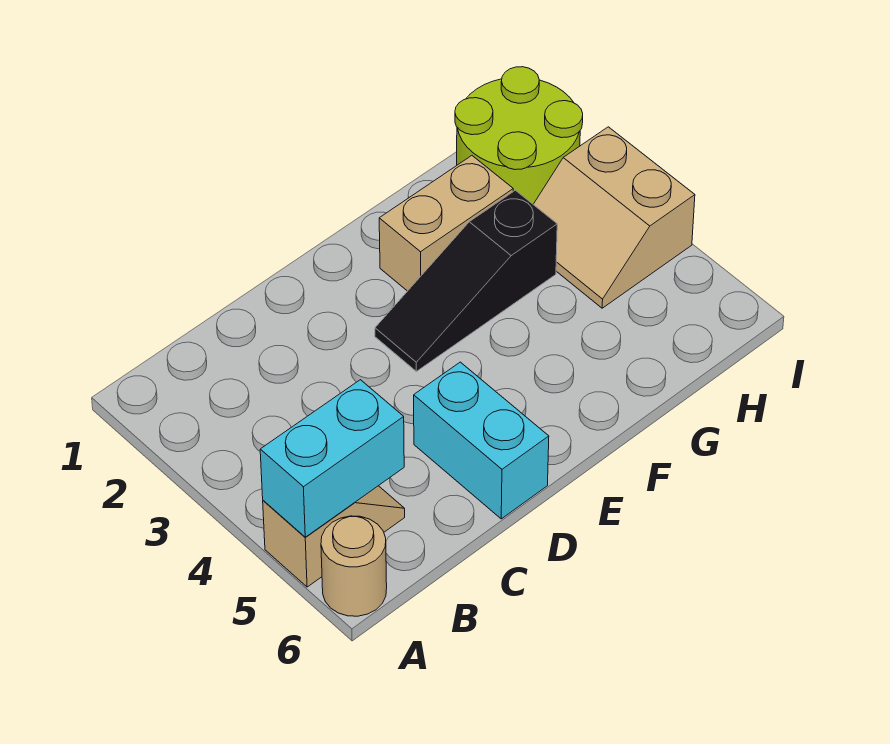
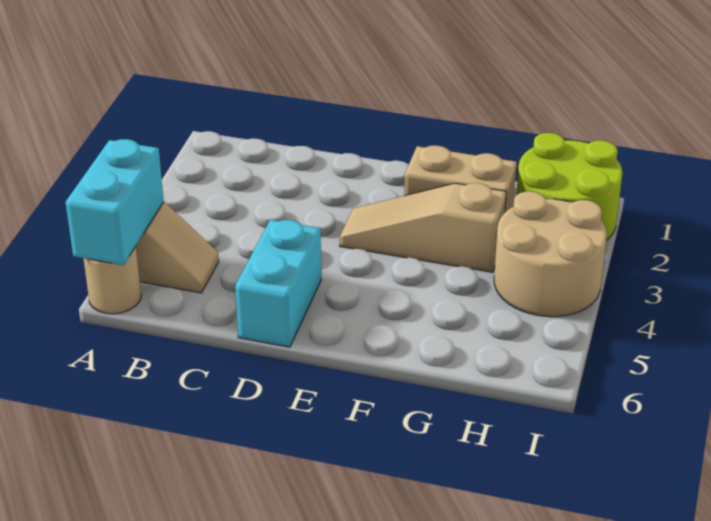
cyan 1x2 brick [260,380,404,537] -> cyan 1x2 brick turned to [66,139,164,265]
black 1x3 slope [375,190,557,371] -> tan 1x3 slope [339,183,506,272]
tan 2x2 slope [533,127,695,308] -> tan 2x2 round brick [494,191,607,317]

